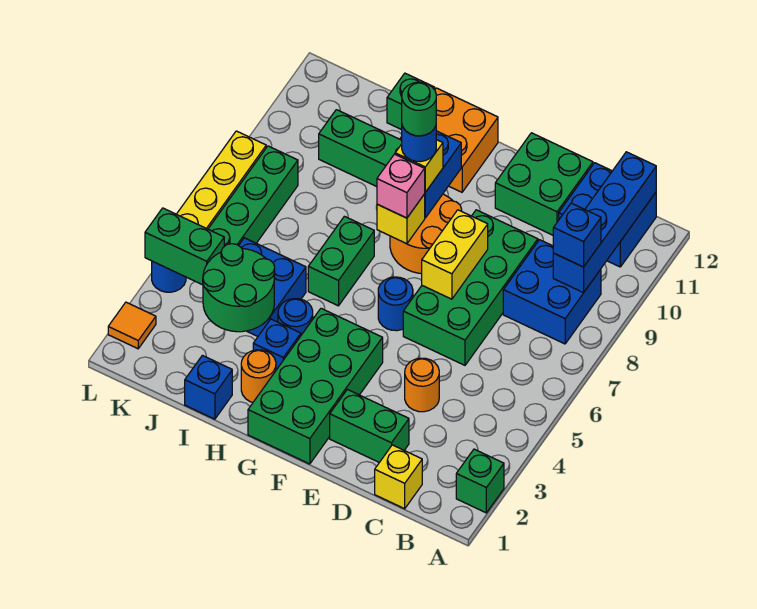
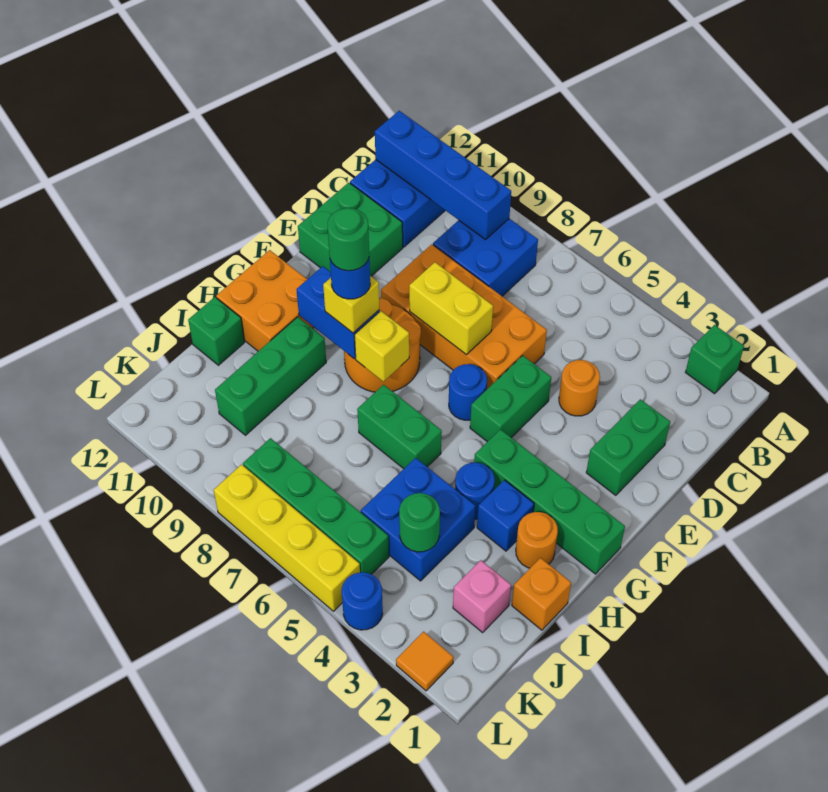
blue 1x1 brick [553,203,601,267] -> none
yellow 1x1 brick [375,445,422,509] -> none
green 2x4 brick [403,210,538,365] -> orange 2x4 brick [381,244,547,389]
green 2x4 brick [248,308,383,464] -> green 1x4 brick [474,429,625,574]
pink 1x1 brick [377,154,425,218] -> pink 1x1 brick moved to [453,560,511,632]
blue 1x1 brick [185,355,232,419] -> orange 1x1 brick [512,558,571,630]
green 2x2 round brick [203,244,275,332] -> green 1x1 round brick [399,493,440,552]
green 1x2 brick [145,208,224,285] -> green 1x2 brick moved to [470,355,551,442]

